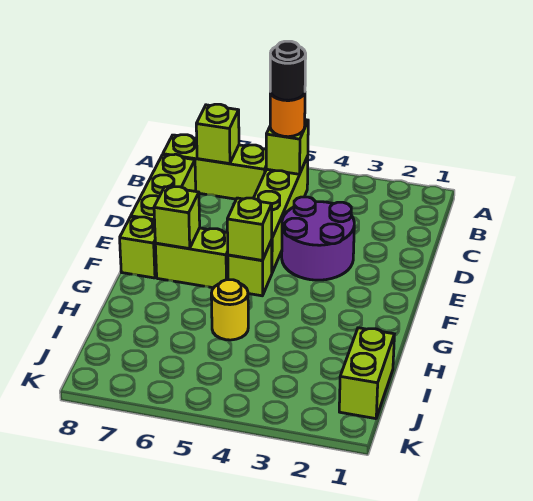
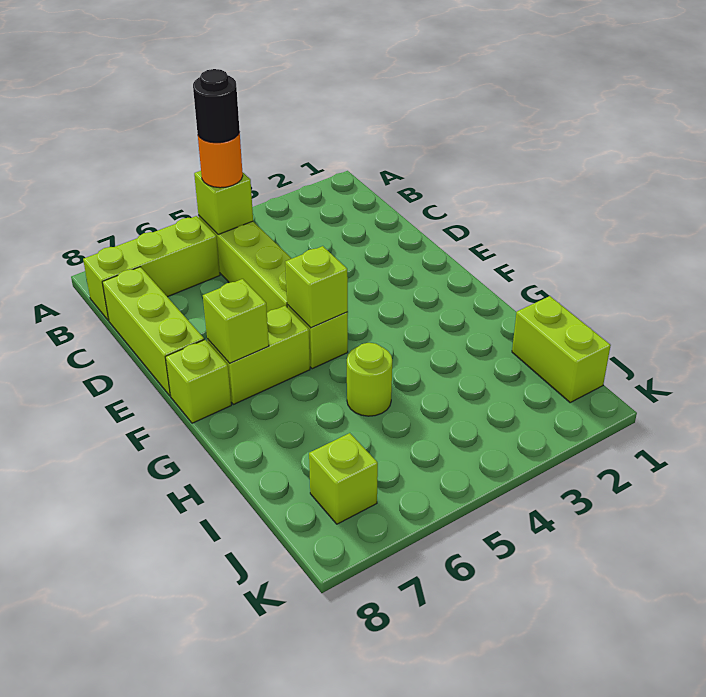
lime 1x1 brick [196,104,239,164] -> lime 1x1 brick moved to [309,433,378,524]
purple 2x2 round brick [282,197,354,280] -> none
yellow 1x1 round brick [211,280,248,340] -> lime 1x1 round brick [347,343,392,416]

